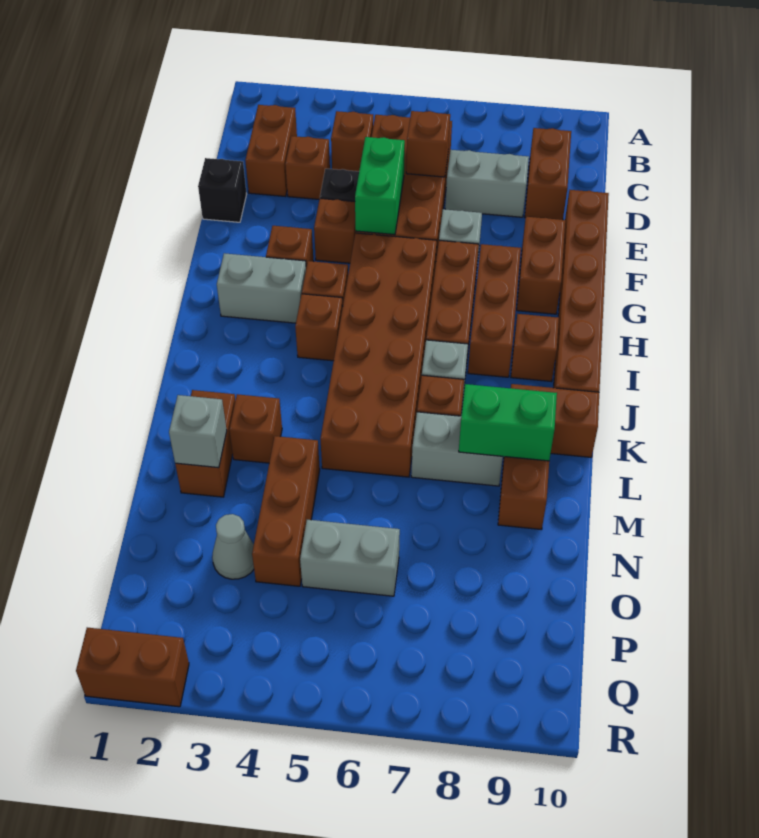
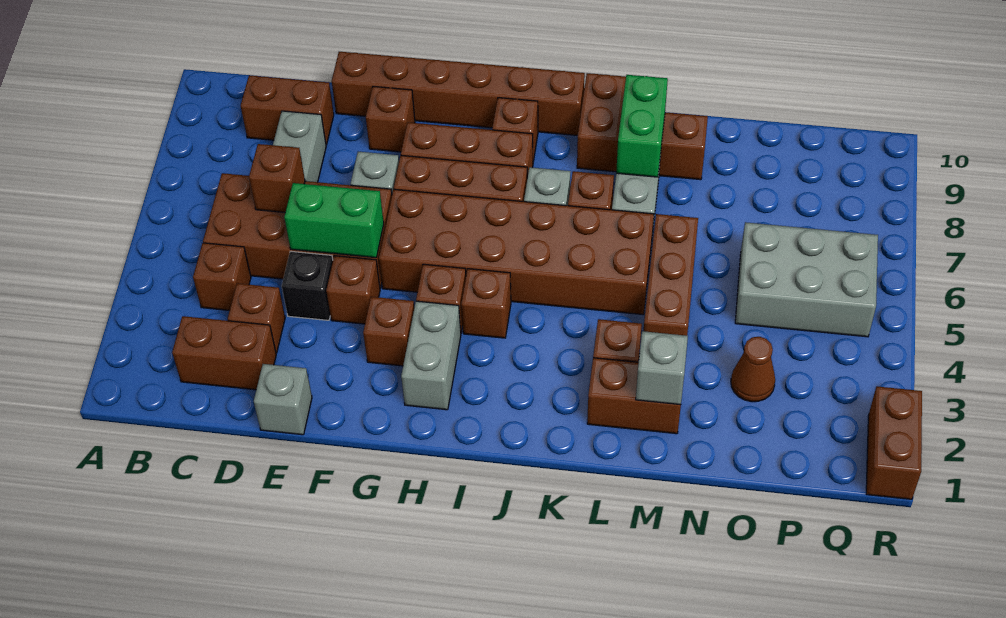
black 1x1 brick [198,158,247,222] -> grey 1x1 brick [254,364,312,435]
brown 1x2 brick [517,217,565,314] -> brown 1x1 brick [366,86,415,152]
brown 1x3 brick [252,436,320,586] -> brown 1x3 brick turned to [644,214,698,336]
grey 1x1 cone [212,514,254,579] -> brown 1x1 cone [731,337,775,402]
grey 1x2 brick [300,520,400,596] -> grey 2x3 brick [735,222,878,337]

